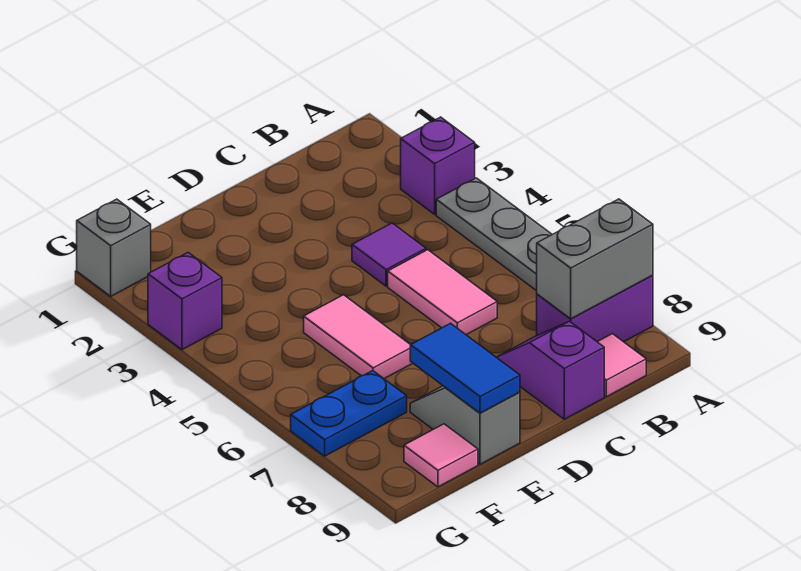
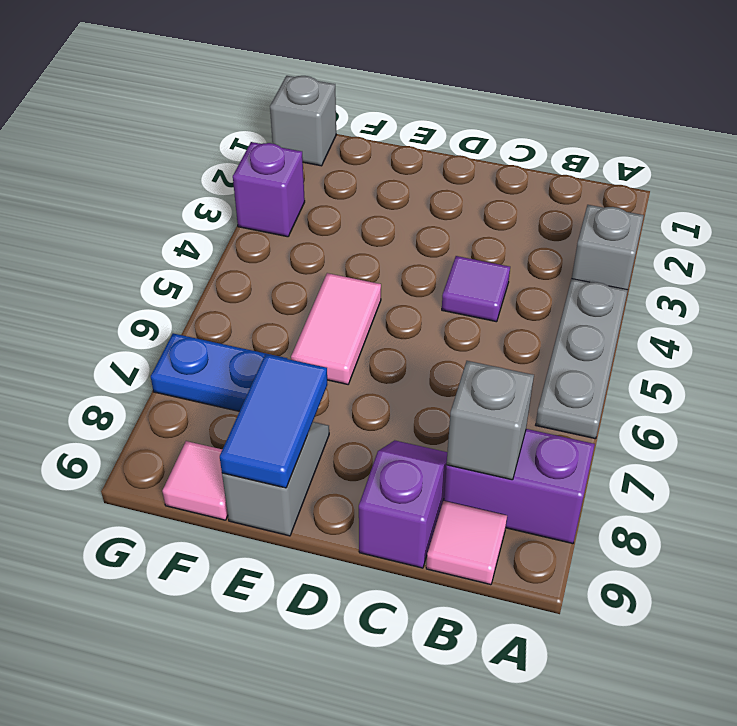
purple 1x1 brick [401,117,475,214] -> grey 1x1 brick [572,205,644,290]
grey 1x2 brick [537,199,653,319] -> grey 1x1 brick [447,361,534,480]
pink 1x2 tile [388,250,497,335] -> none

